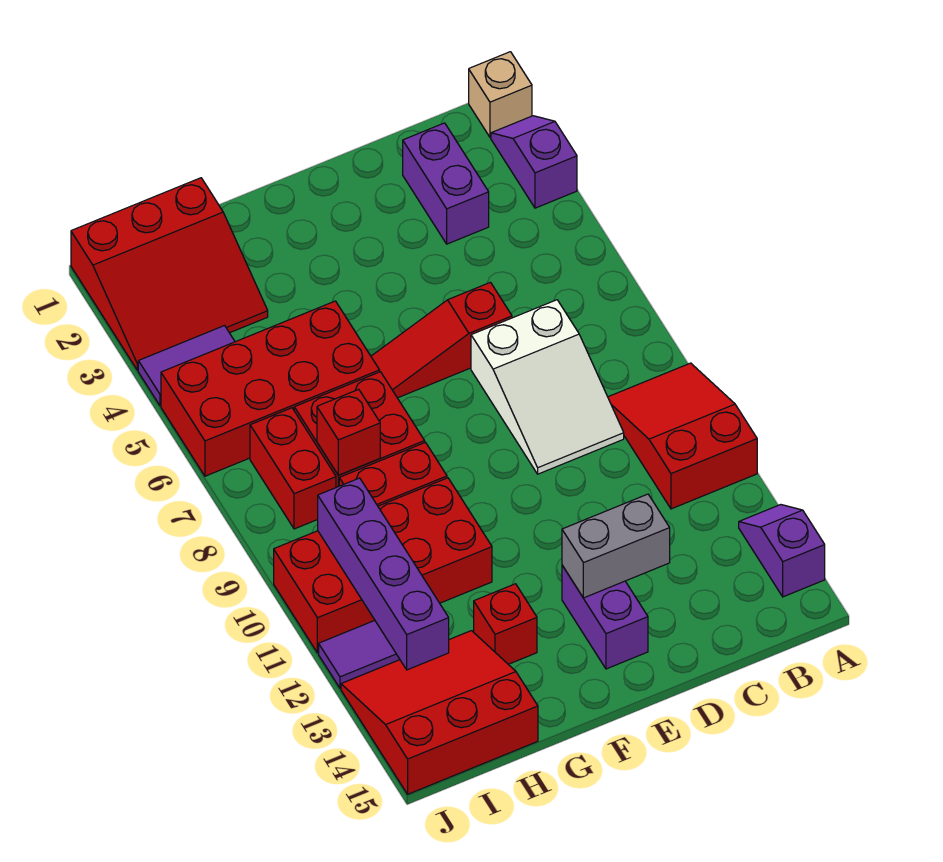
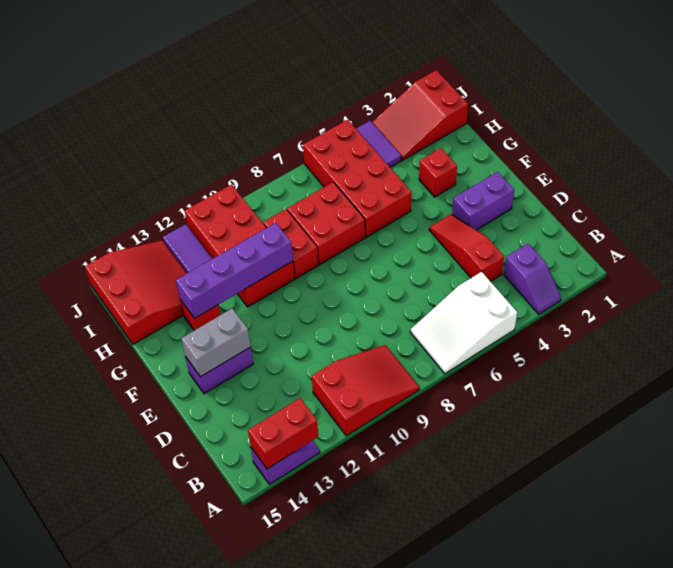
tan 1x1 brick [469,52,532,137] -> none
purple 1x2 slope [491,116,577,208] -> purple 1x2 slope turned to [504,244,561,314]
purple 1x2 brick [403,123,489,244] -> purple 1x2 brick moved to [452,172,514,230]
white 2x3 slope [471,300,624,474] -> white 2x3 slope moved to [410,272,517,374]
red 1x3 slope [371,282,512,398] -> red 1x3 slope moved to [429,214,504,282]
grey 1x2 brick [562,494,670,598] -> grey 1x2 brick turned to [181,309,251,377]
red 3x3 slope [71,178,268,370] -> red 2x3 slope [372,70,468,161]
red 1x1 brick [317,389,380,475] -> red 1x1 brick moved to [419,148,457,197]
red 1x2 brick [250,408,336,529] -> red 1x2 brick moved to [248,398,318,469]
purple 1x4 brick [318,478,449,670] -> purple 1x4 brick moved to [176,223,293,318]

